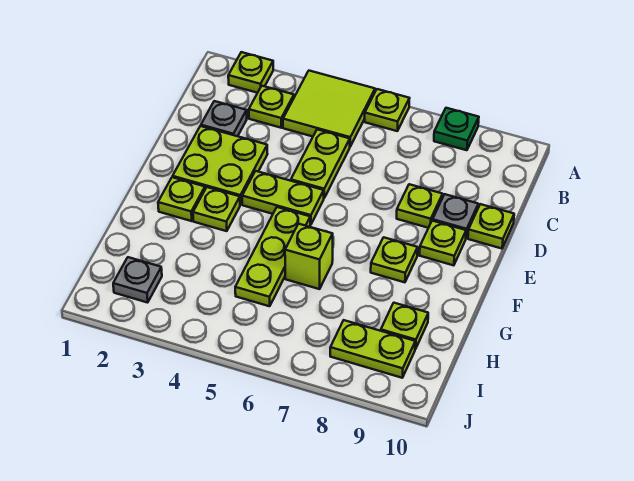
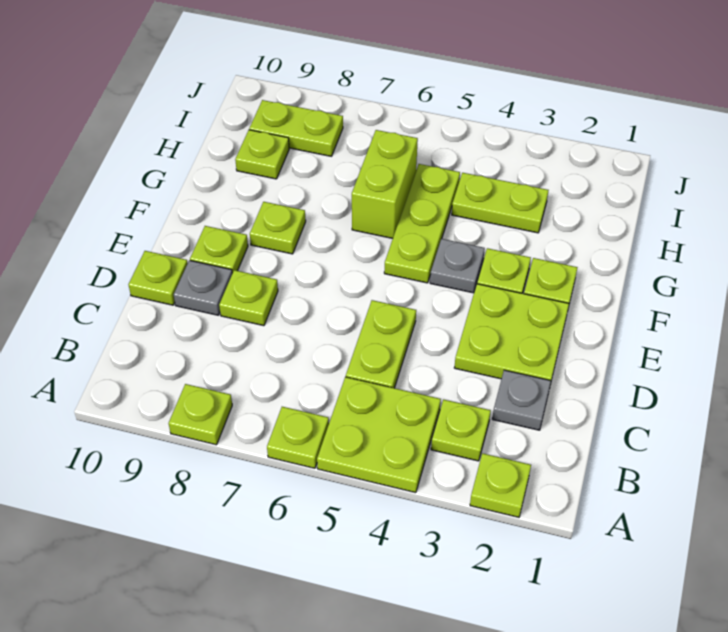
lime 2x2 tile [283,71,375,146] -> lime 2x2 plate [317,377,441,493]
green 1x1 plate [434,108,479,150] -> lime 1x1 plate [168,384,232,445]
lime 1x2 plate [242,171,324,225] -> lime 1x2 plate moved to [452,173,549,233]
lime 1x1 brick [285,224,333,289] -> lime 1x2 brick [352,130,418,238]
grey 1x1 plate [113,257,162,303] -> grey 1x1 plate moved to [430,239,485,293]

